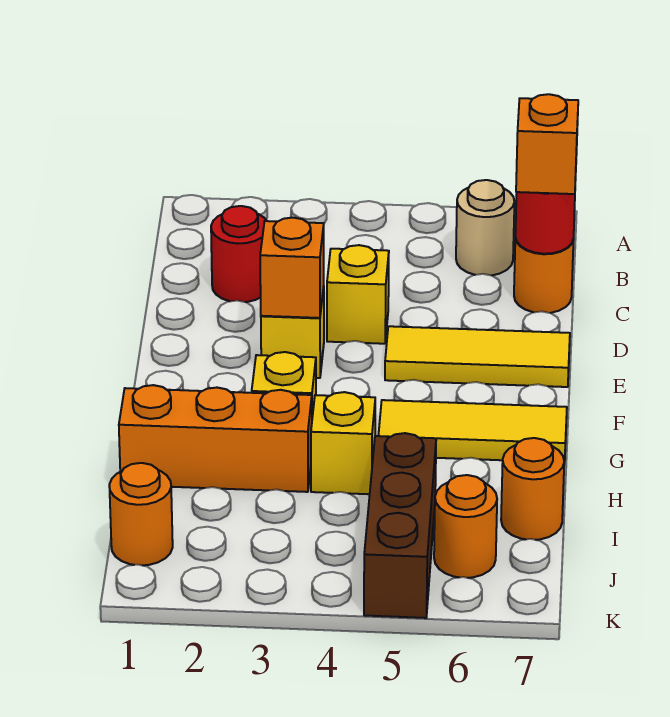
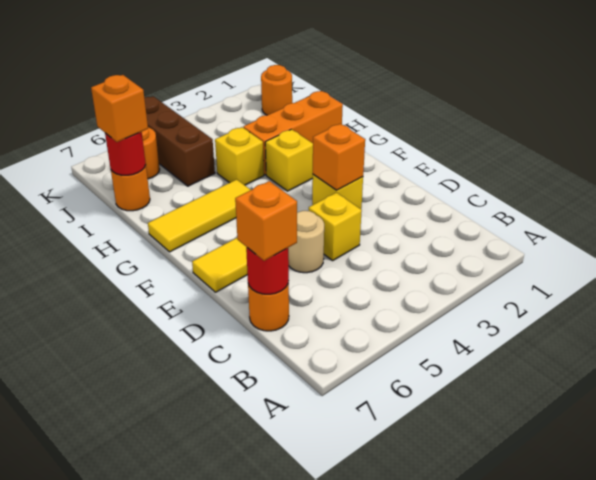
tan 1x1 round brick [456,180,514,275] -> tan 1x1 round brick moved to [288,211,324,273]
red 1x1 round brick [211,206,266,302] -> red 1x1 round brick moved to [105,132,146,175]
none -> orange 1x1 brick [91,75,148,142]

